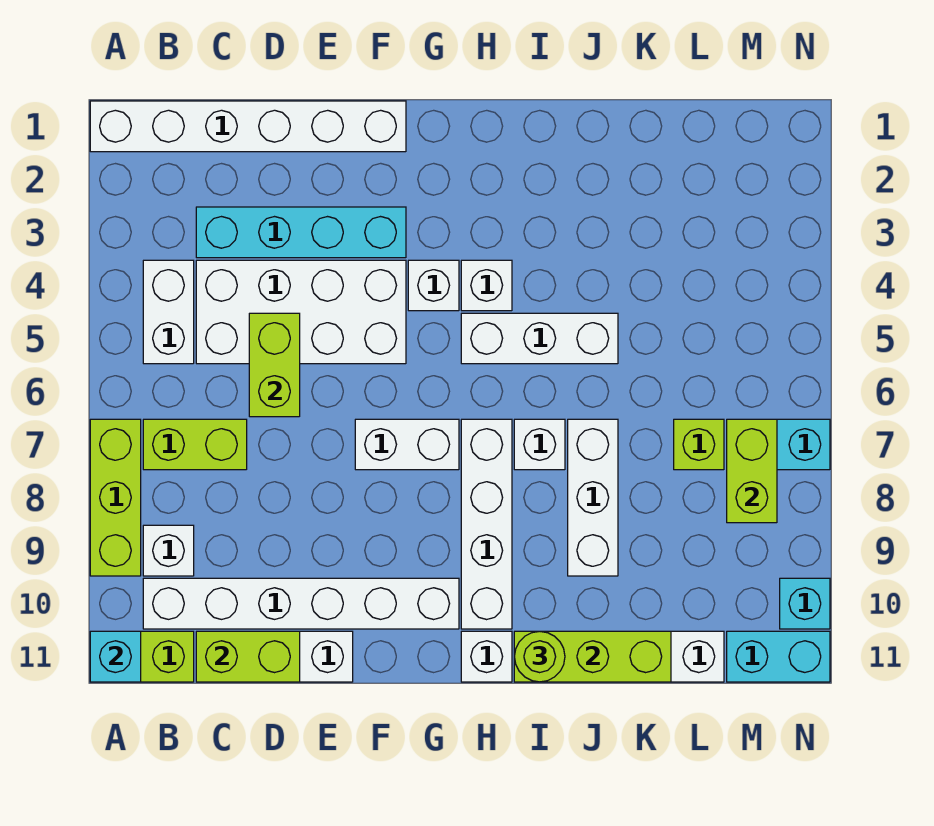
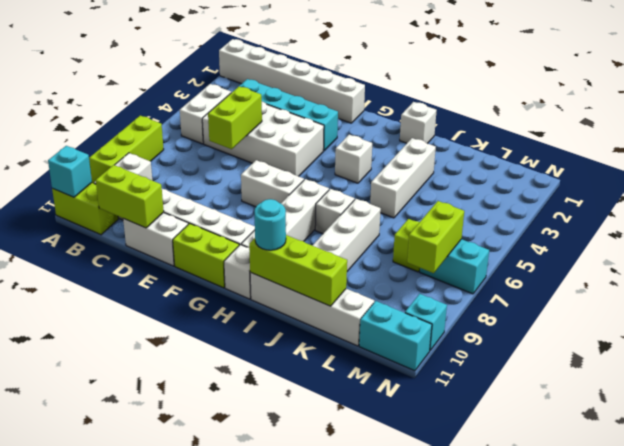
lime 1x2 brick [143,419,247,470] -> lime 1x2 brick moved to [173,223,239,288]
white 1x1 brick [408,260,459,311] -> white 1x1 brick moved to [400,102,437,143]
white 1x3 brick [461,313,618,364] -> white 1x3 brick turned to [370,138,436,218]
lime 1x1 round brick [515,631,565,682] -> cyan 1x1 round brick [255,199,286,250]

